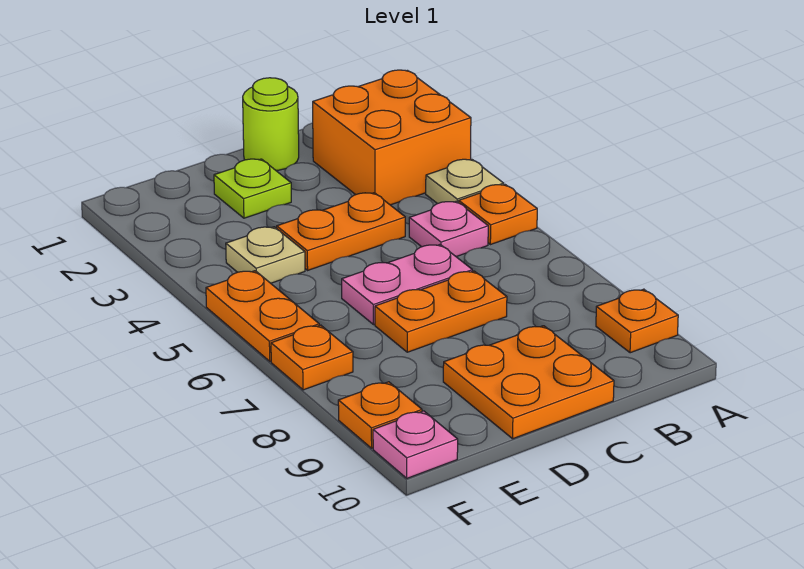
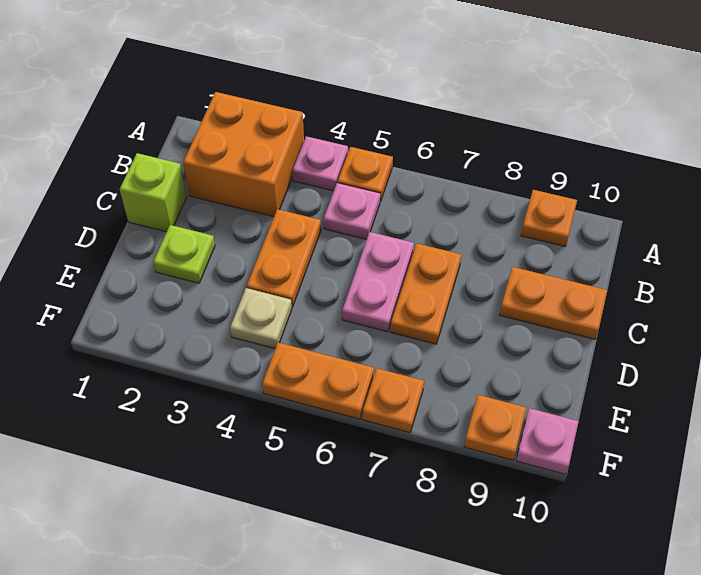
tan 1x1 plate [426,159,504,204] -> pink 1x1 plate [292,136,348,191]
lime 1x1 round brick [243,78,299,171] -> lime 1x1 brick [120,153,187,232]
orange 2x2 plate [443,326,614,439] -> orange 1x2 plate [500,267,607,339]

